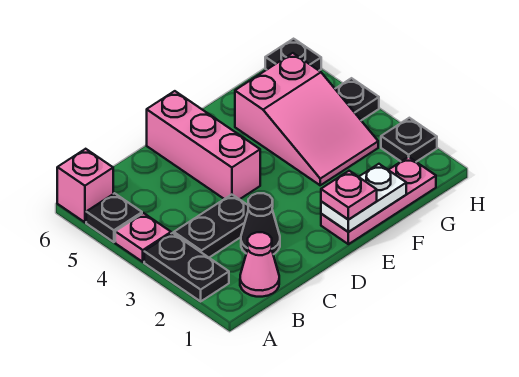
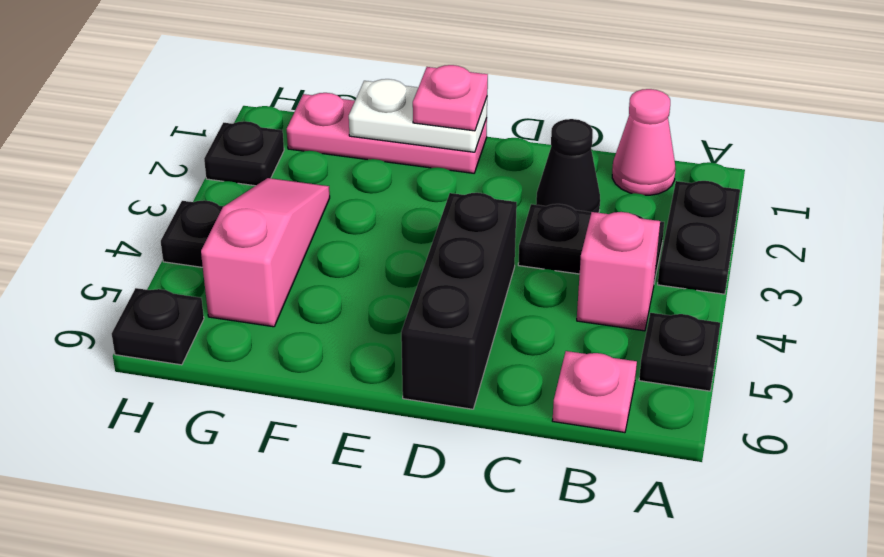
pink 1x1 plate [115,213,171,262] -> pink 1x1 plate moved to [552,351,637,433]
pink 1x1 brick [57,149,113,222] -> pink 1x1 brick moved to [577,212,660,331]
pink 1x3 brick [147,91,260,199] -> black 1x3 brick [401,193,517,409]
pink 2x3 slope [235,53,378,185] -> pink 1x3 slope [201,178,330,327]

